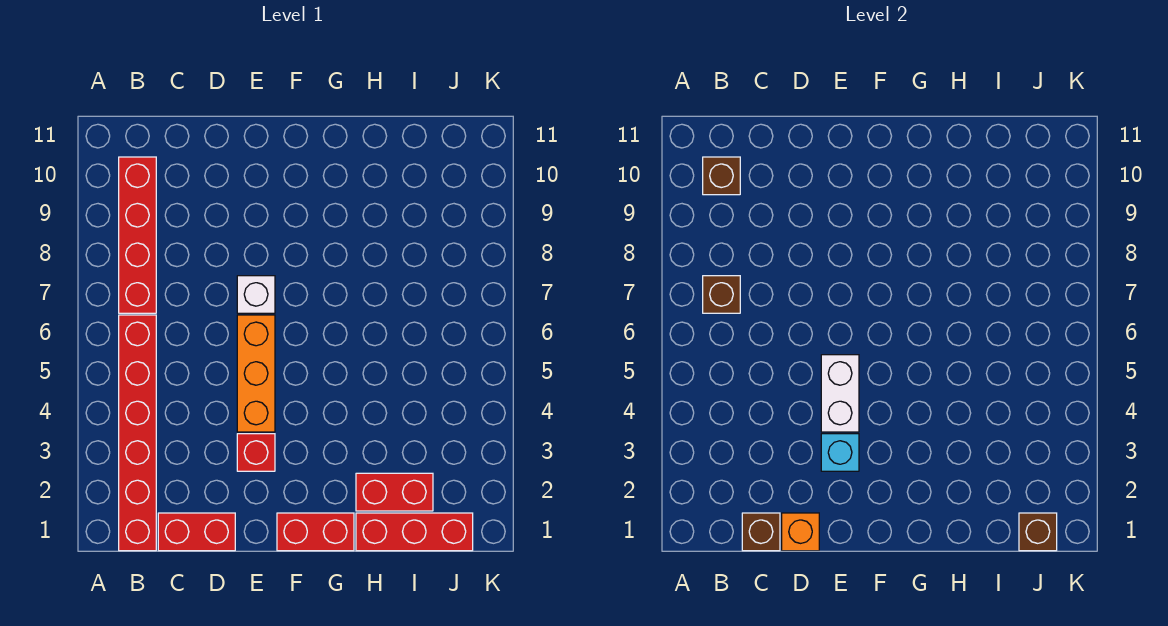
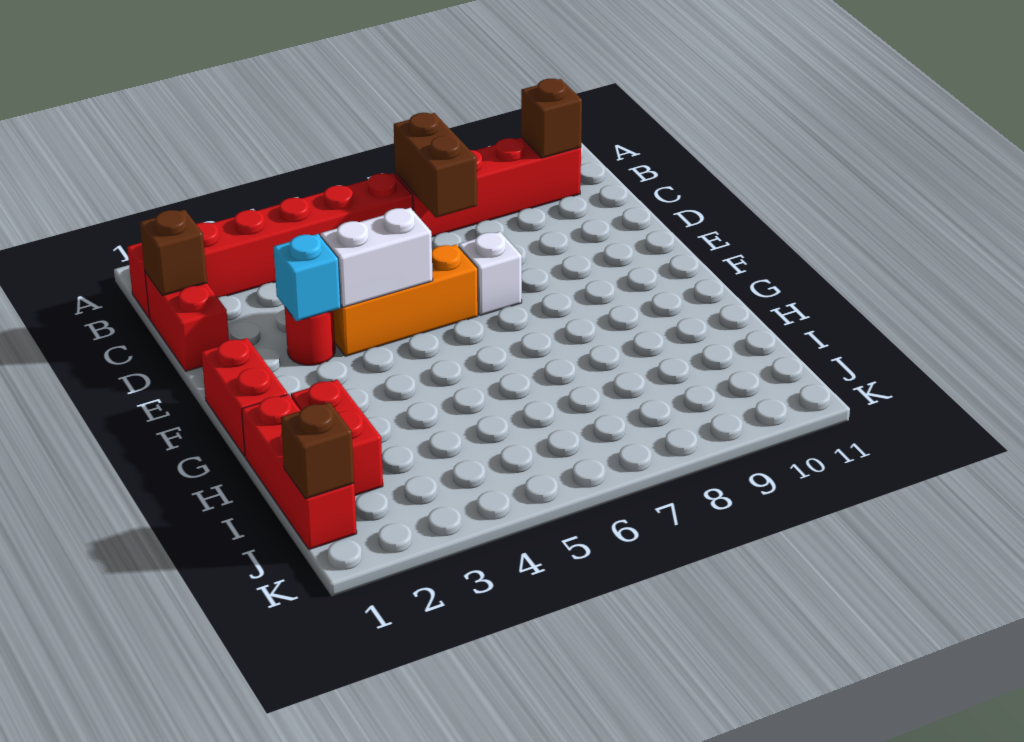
brown 1x1 brick [703,276,740,313] -> brown 1x2 brick [394,113,477,218]
orange 1x1 brick [782,513,819,551] -> none
red 1x1 brick [237,434,275,471] -> red 1x1 round brick [285,308,335,365]

